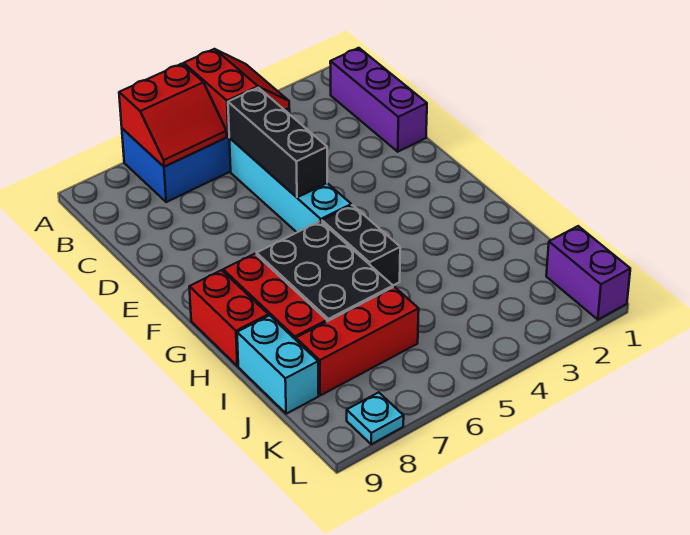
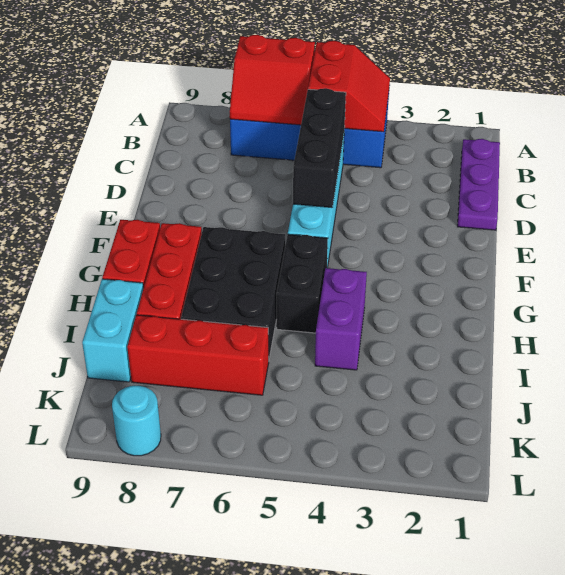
purple 1x3 brick [330,48,427,152] -> purple 1x3 plate [457,139,500,230]
purple 1x2 brick [546,226,630,320] -> purple 1x2 brick moved to [315,268,367,370]
cyan 1x1 plate [347,392,404,444] -> cyan 1x1 round brick [112,386,161,456]

